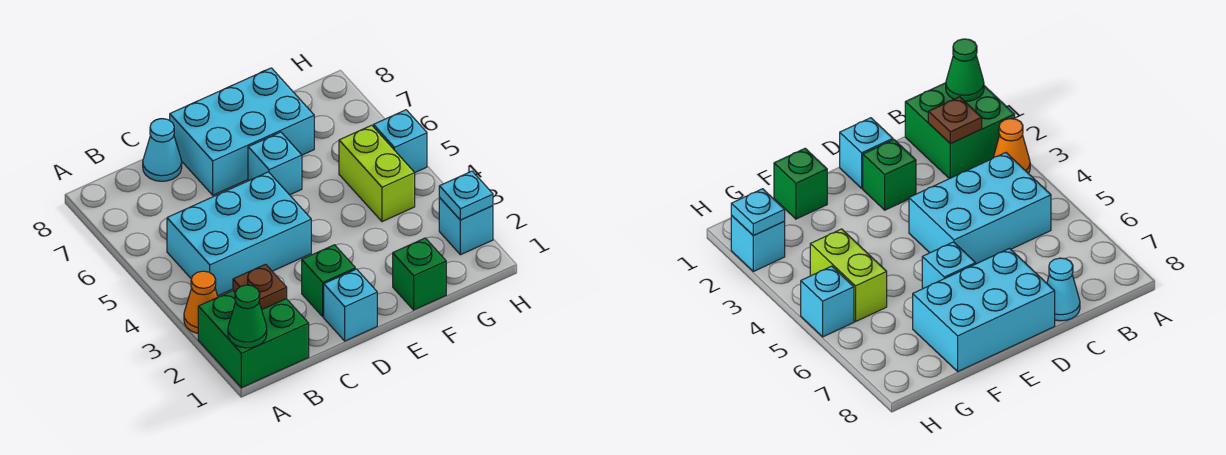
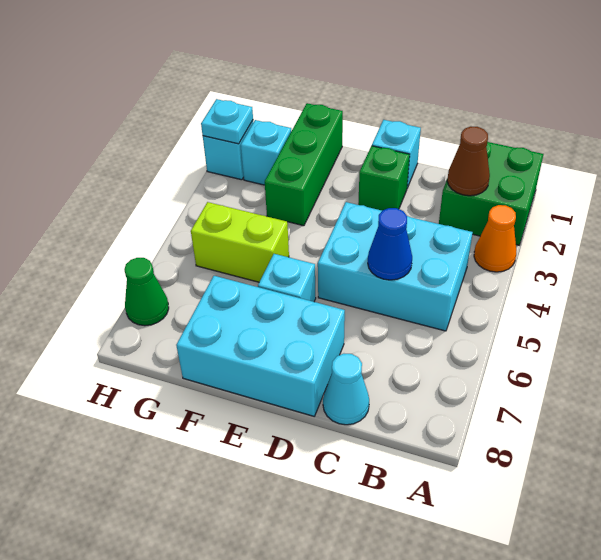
green 1x1 cone [228,285,267,348] -> green 1x1 cone moved to [124,258,169,326]
brown 1x1 plate [233,264,287,310] -> brown 1x1 cone [447,127,490,196]
none -> blue 1x1 cone [368,208,412,280]
green 1x1 brick [393,238,446,310] -> green 1x3 brick [265,103,343,226]
lime 1x2 brick [339,125,415,222] -> lime 1x2 brick turned to [191,202,289,282]
cyan 1x1 brick [373,110,427,172] -> cyan 1x1 brick moved to [241,120,291,185]

